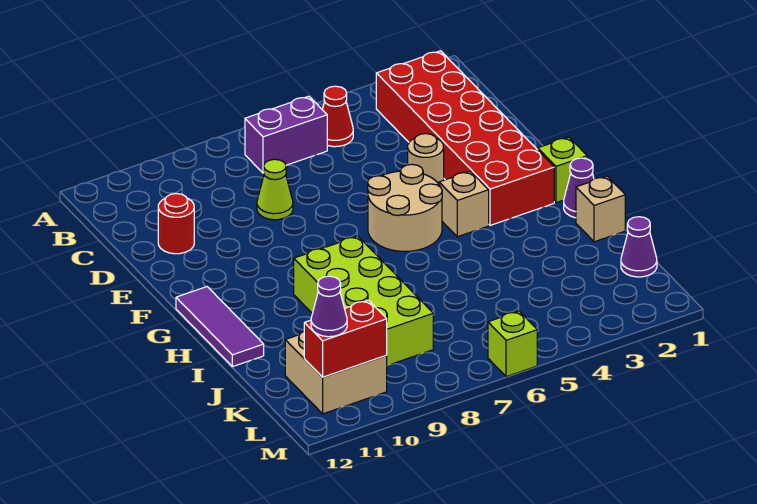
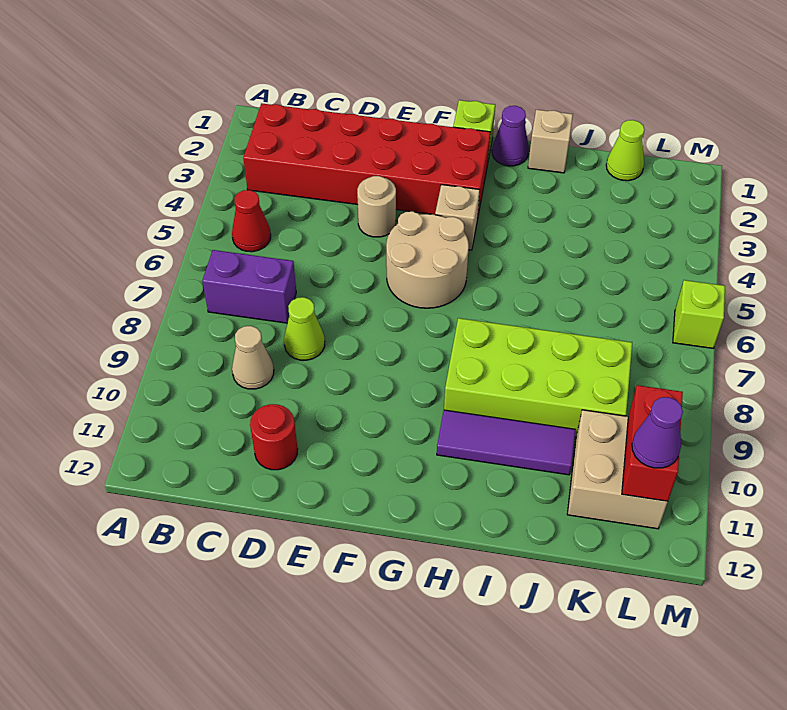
purple 1x2 brick [245,96,327,173] -> purple 1x2 brick turned to [202,250,296,323]
none -> tan 1x1 cone [232,326,274,389]
purple 1x3 tile [176,287,264,367] -> purple 1x3 tile moved to [437,410,575,475]
purple 1x1 cone [621,217,657,277] -> lime 1x1 cone [606,120,644,181]

